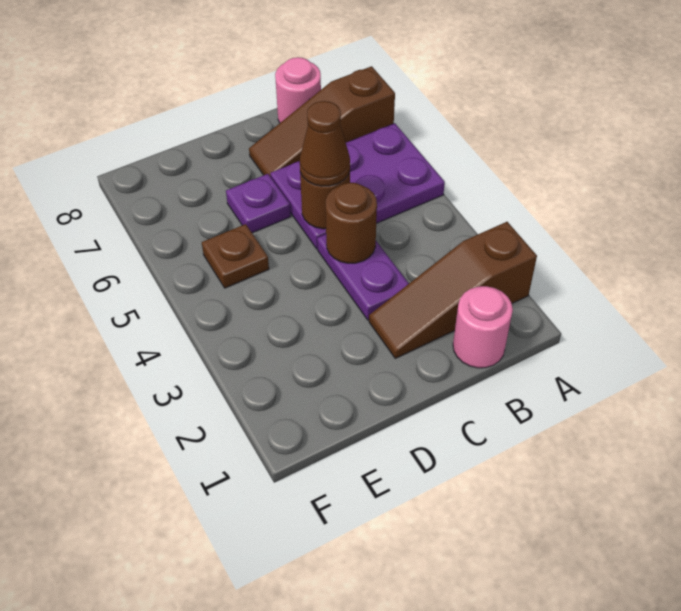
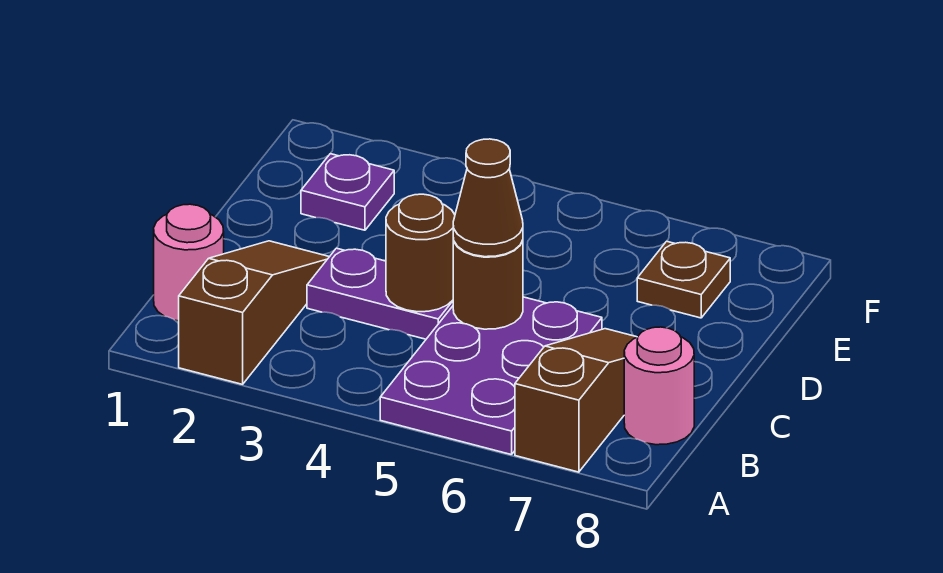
purple 1x1 plate [226,174,291,233] -> purple 1x1 plate moved to [301,154,394,230]
brown 1x1 plate [202,224,269,288] -> brown 1x1 plate moved to [637,241,730,318]

